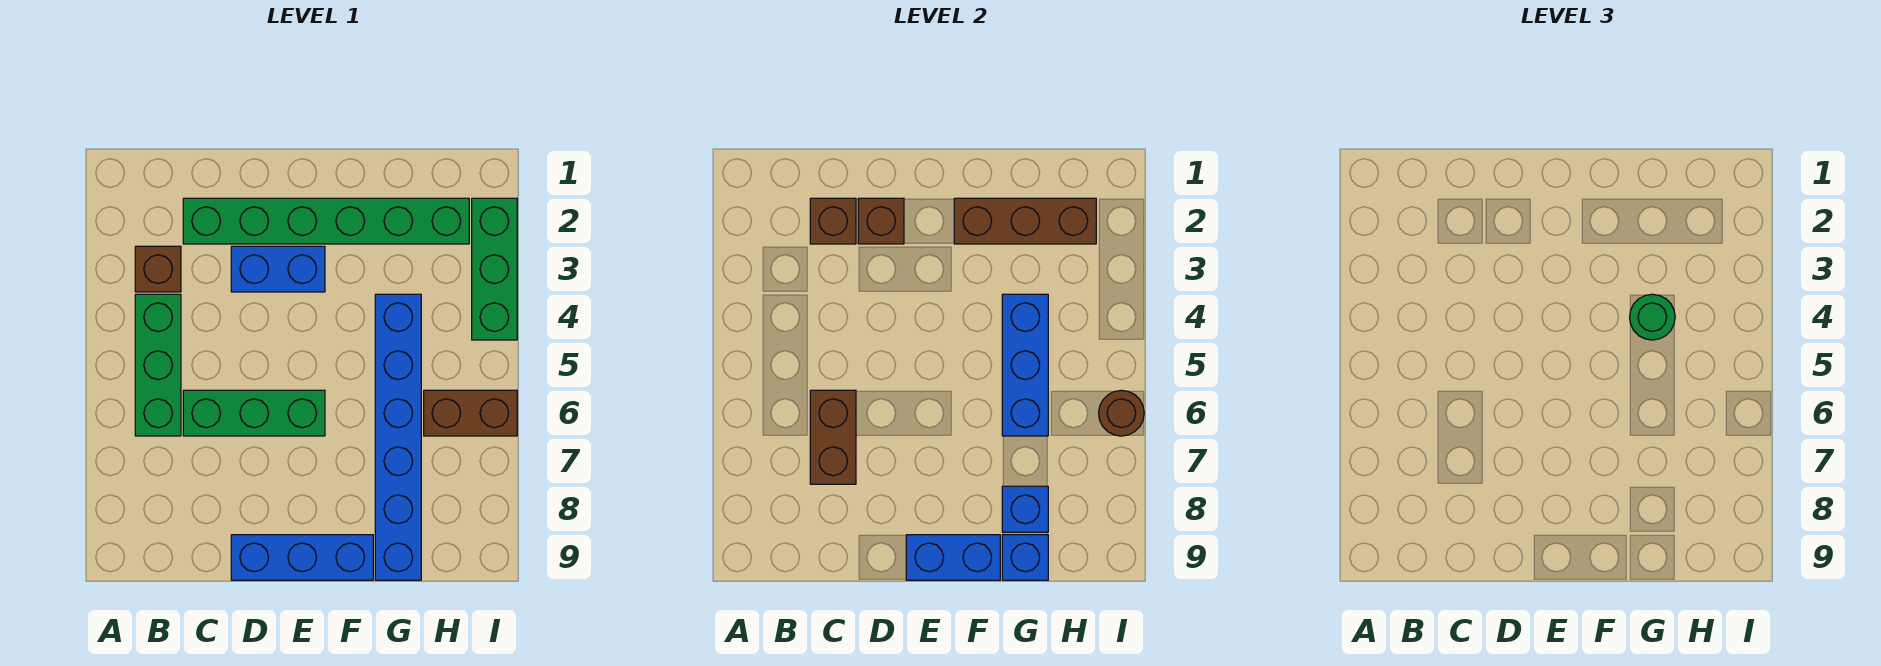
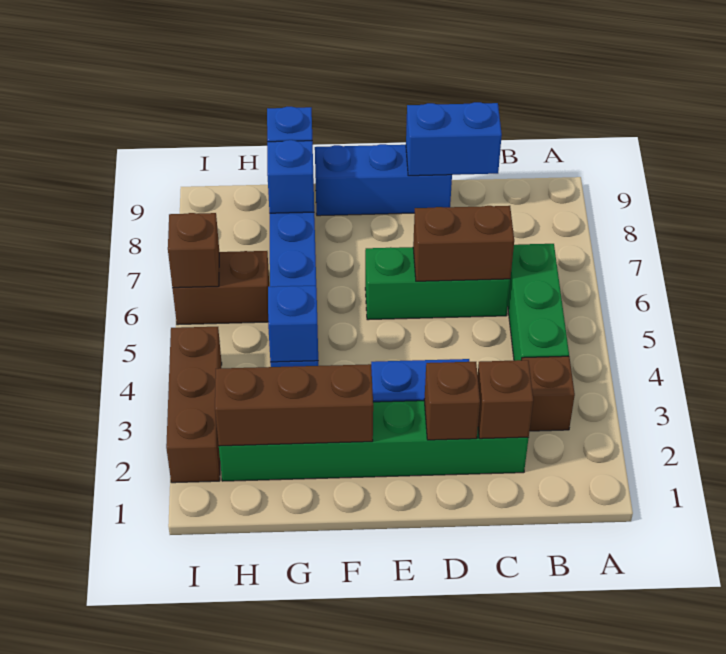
brown 1x2 brick [810,390,856,484] -> brown 1x2 brick turned to [413,206,514,281]
blue 1x2 brick [906,535,1000,580] -> blue 1x2 brick moved to [406,102,502,176]
blue 1x3 brick [1002,294,1048,436] -> blue 1x1 brick [268,286,318,362]
green 1x1 round brick [1630,294,1675,340] -> none
green 1x3 brick [472,198,517,340] -> brown 1x3 brick [166,327,222,483]
brown 1x1 round brick [1099,390,1144,436] -> brown 1x1 brick [168,213,219,288]

